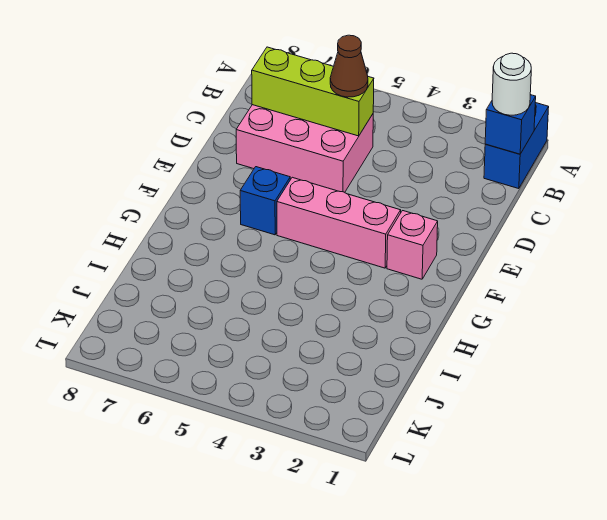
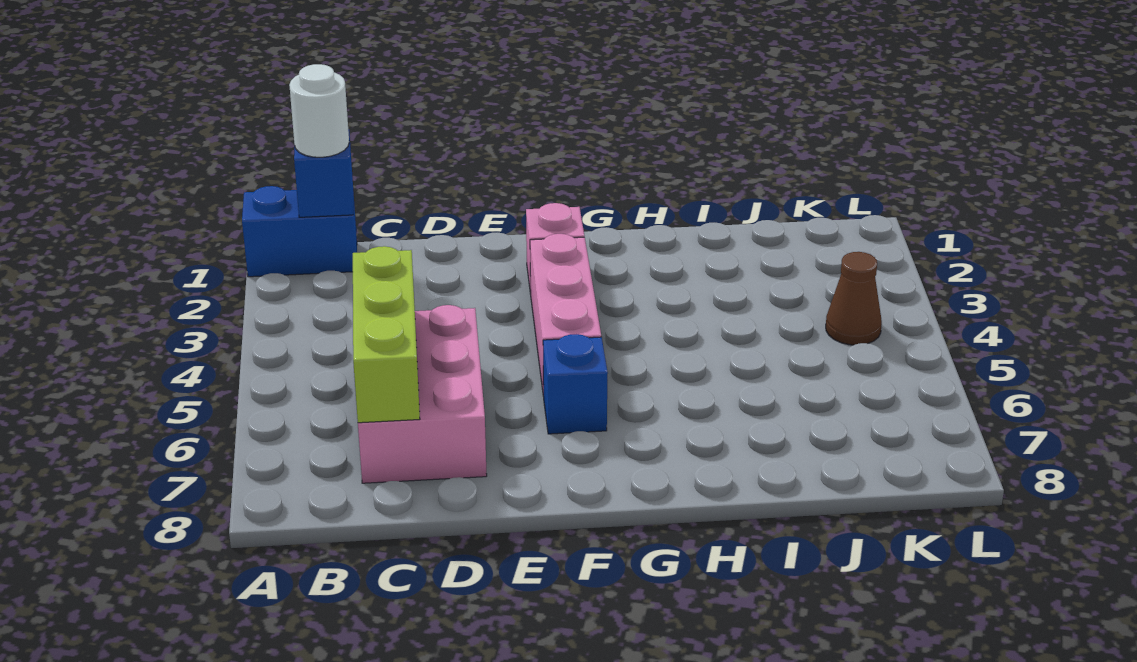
brown 1x1 cone [330,35,368,97] -> brown 1x1 cone moved to [826,252,882,345]

